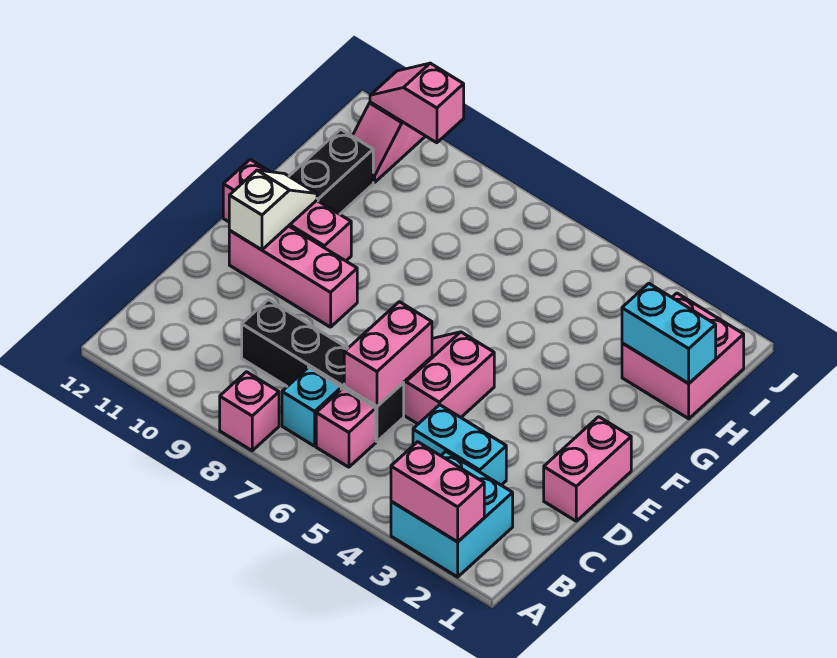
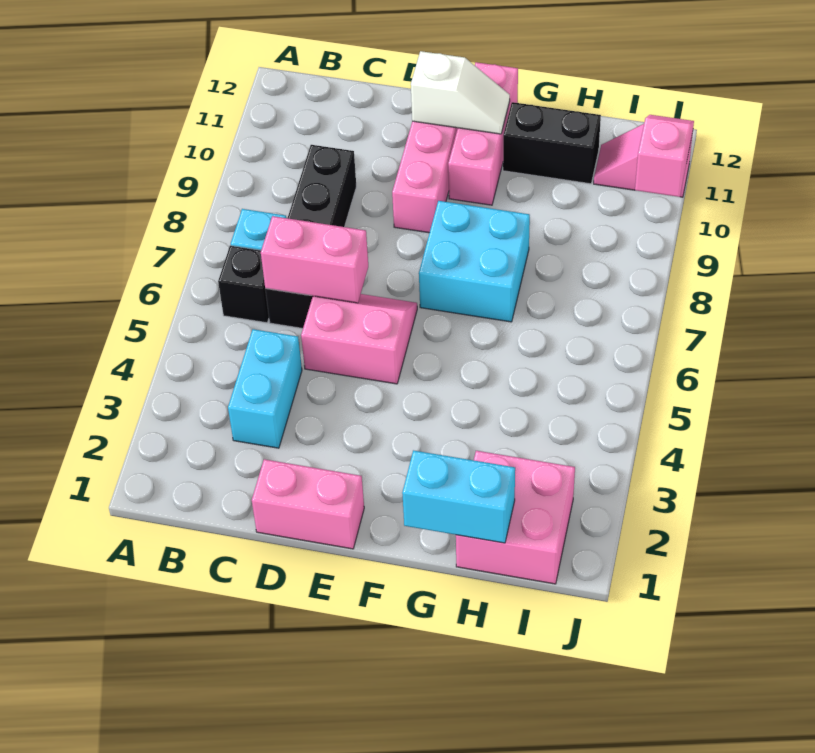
cyan 2x2 brick [391,452,513,577] -> cyan 2x2 brick moved to [419,201,530,322]
pink 1x2 brick [391,442,484,542] -> none
pink 1x1 brick [220,372,279,451] -> none
pink 1x1 brick [316,388,376,467] -> black 1x1 brick [218,246,269,323]
cyan 1x2 brick [622,283,716,383] -> cyan 1x2 brick turned to [402,450,515,543]

